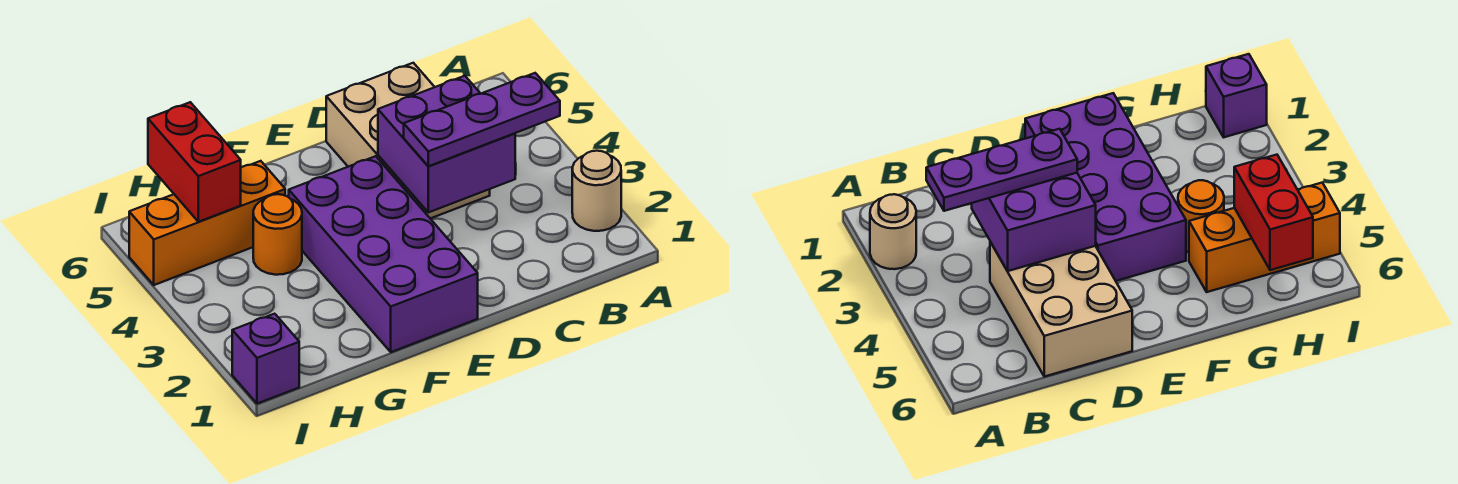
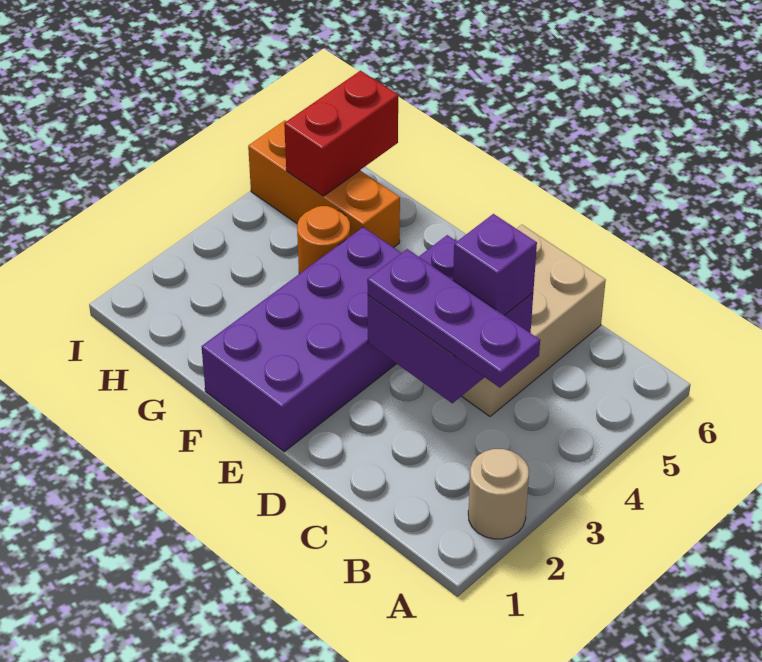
purple 1x1 brick [232,314,299,404] -> purple 1x1 brick moved to [453,214,537,315]

